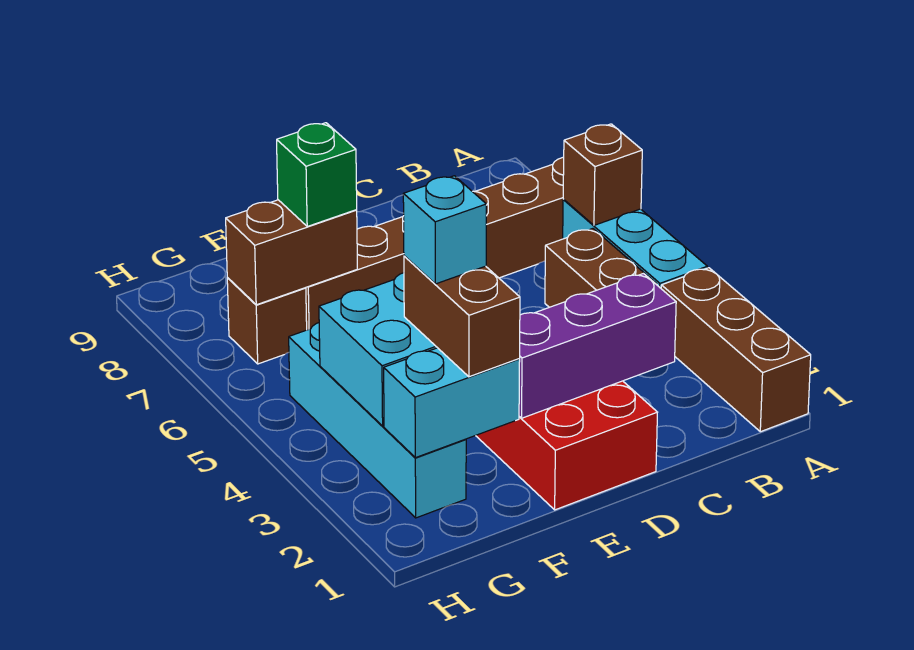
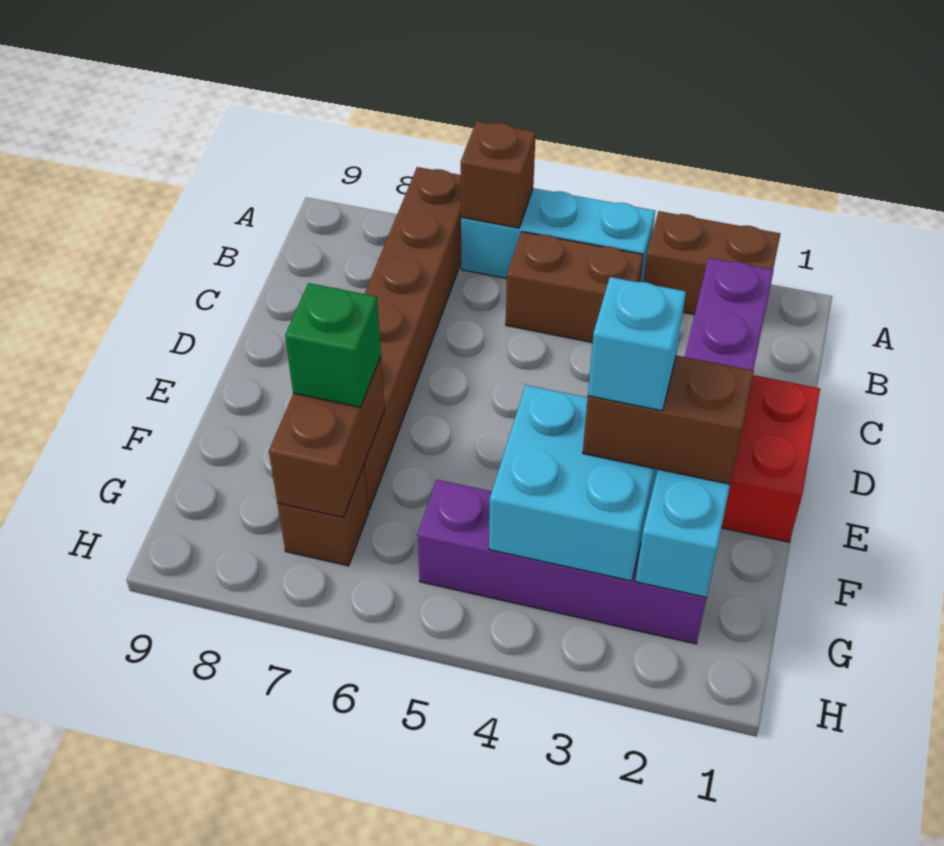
brown 1x3 brick [661,268,811,432] -> brown 1x2 brick [644,211,780,315]
cyan 1x4 brick [289,323,466,518] -> purple 1x4 brick [418,480,706,644]

